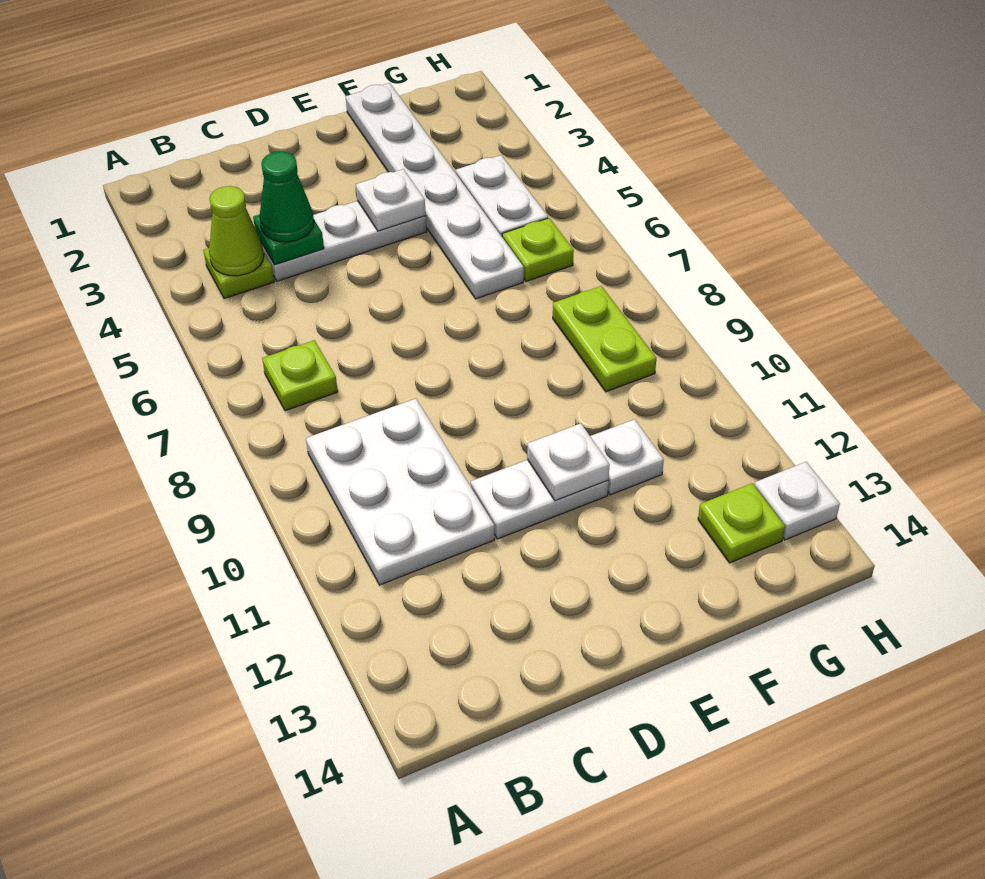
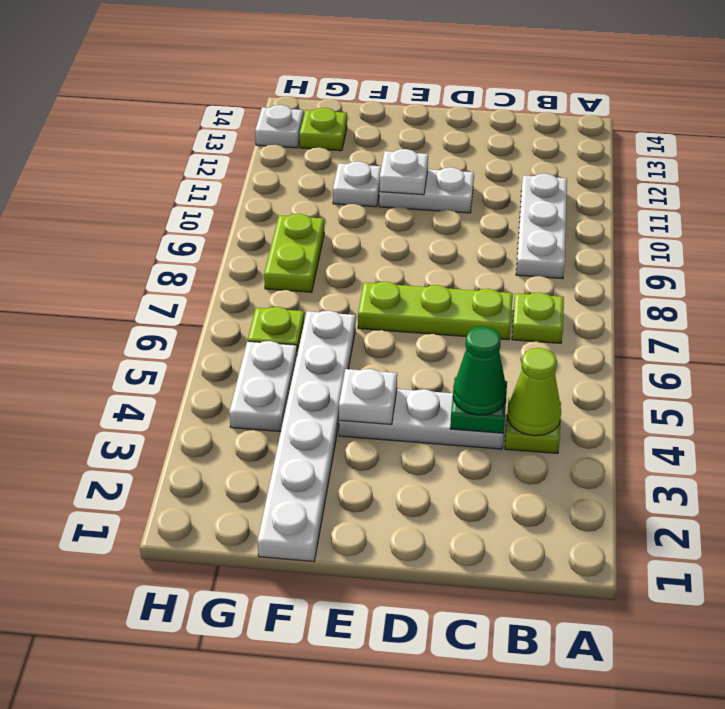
white 2x3 plate [306,399,495,585] -> white 1x3 plate [516,173,567,279]
none -> lime 1x3 plate [358,282,513,340]

